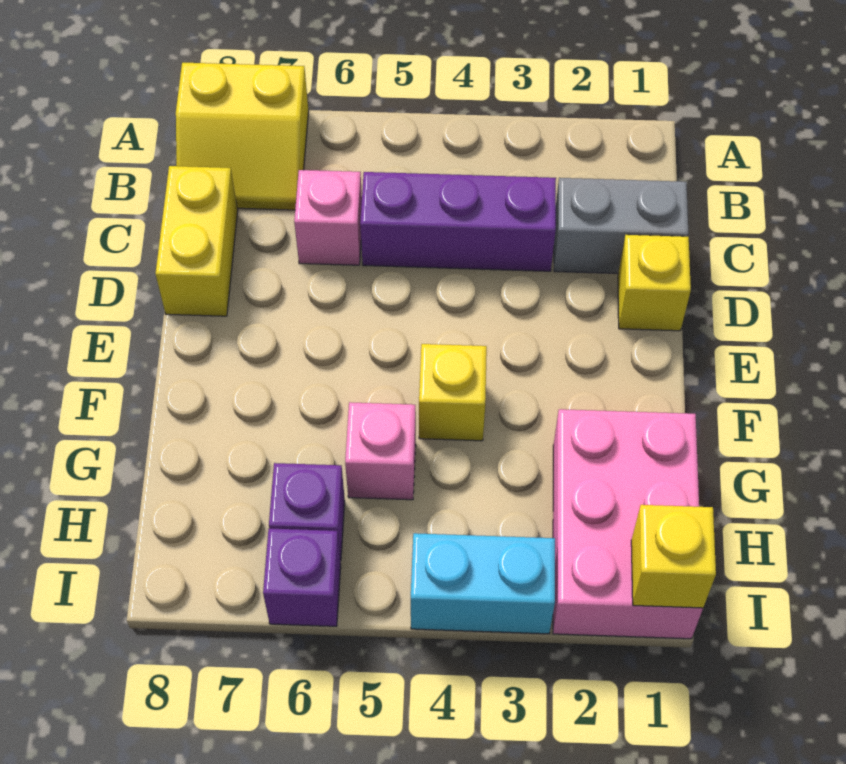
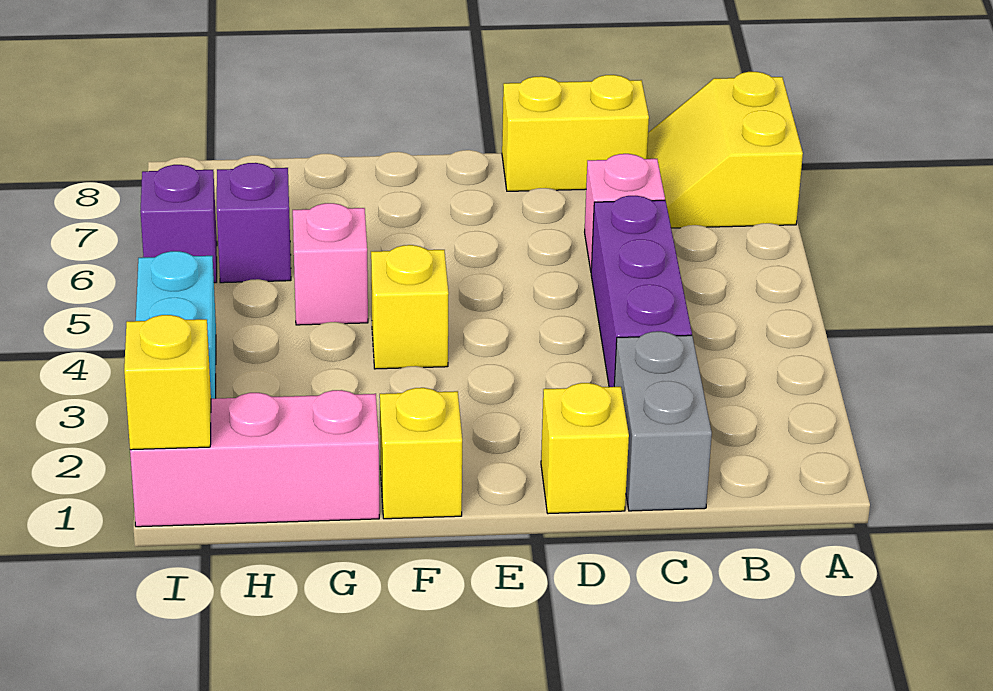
none -> yellow 1x1 brick [380,388,462,519]
pink 2x3 brick [553,409,703,639] -> pink 1x3 brick [130,390,379,527]

